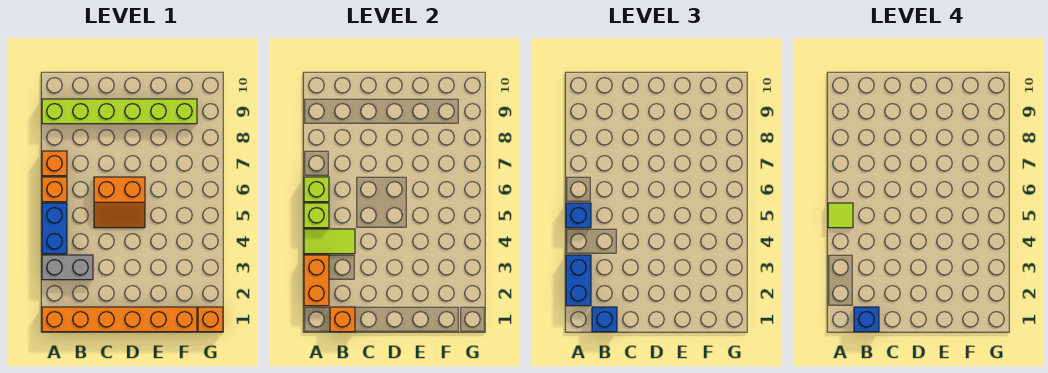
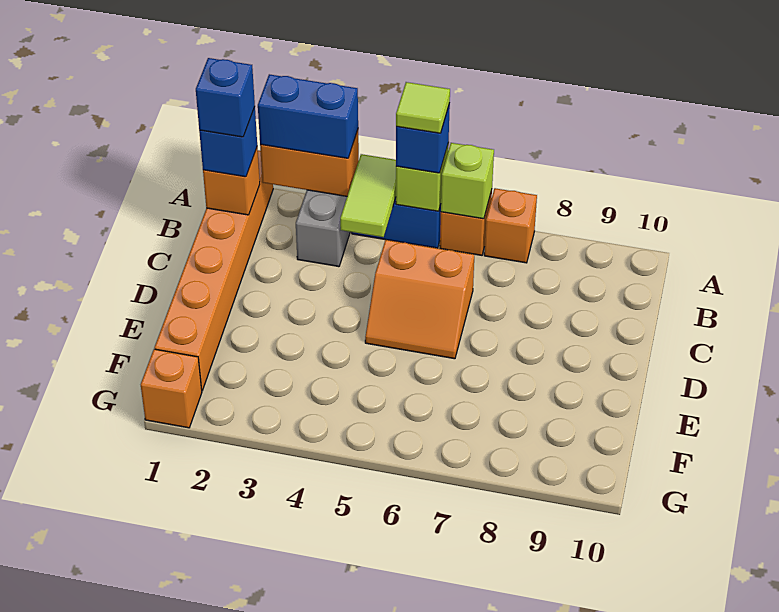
lime 1x6 brick [42,99,197,124] -> none
orange 2x2 slope [94,177,145,228] -> orange 2x2 slope turned to [365,240,475,359]

